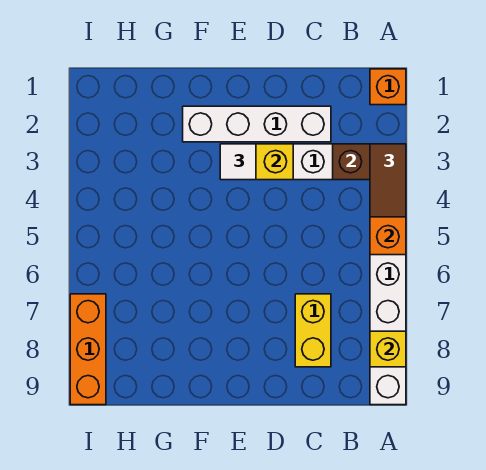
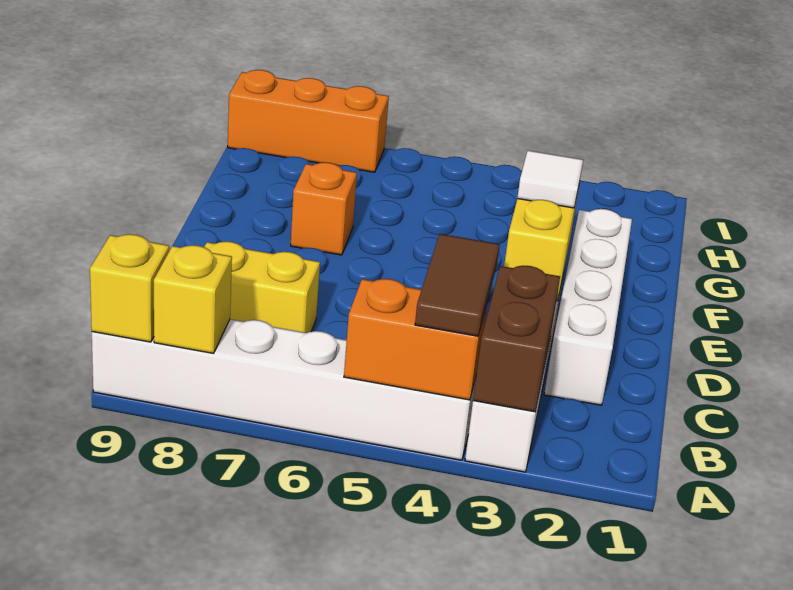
orange 1x1 brick [370,69,406,105] -> orange 1x1 brick moved to [291,162,357,255]
brown 1x2 tile [370,144,406,217] -> brown 1x2 tile turned to [415,234,500,336]
none -> yellow 1x1 brick [90,234,169,342]

